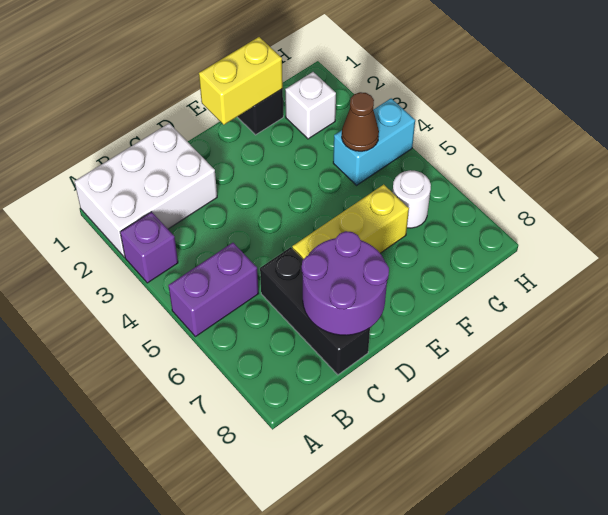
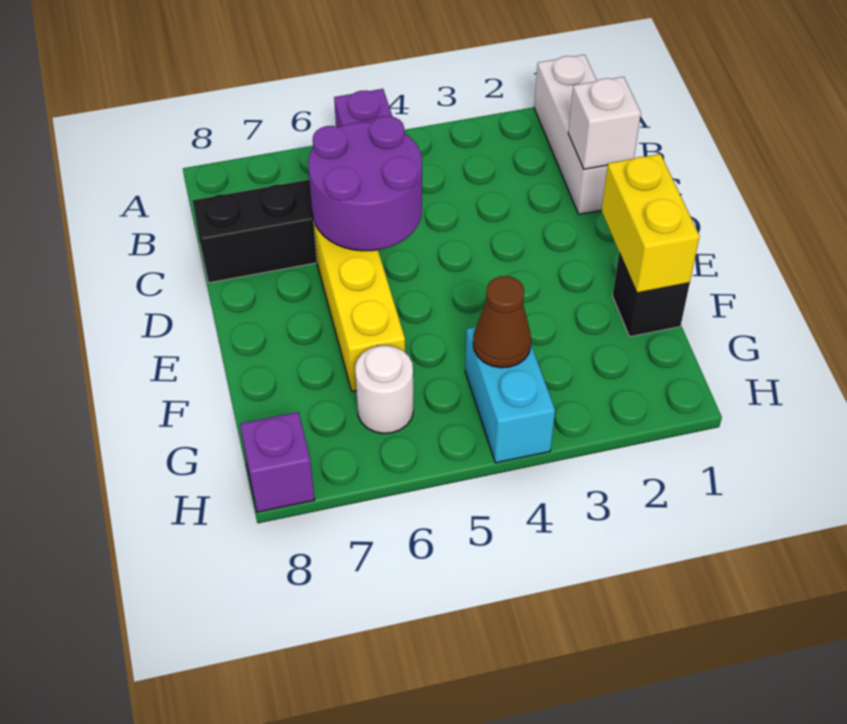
white 2x3 brick [74,123,217,257] -> white 1x3 brick [534,55,608,214]
purple 1x1 brick [120,212,178,283] -> purple 1x1 brick moved to [240,412,315,512]
purple 2x2 round brick [302,231,389,335] -> purple 2x2 round brick moved to [308,116,422,251]
white 1x1 brick [285,72,336,139] -> white 1x1 brick moved to [568,77,641,169]

